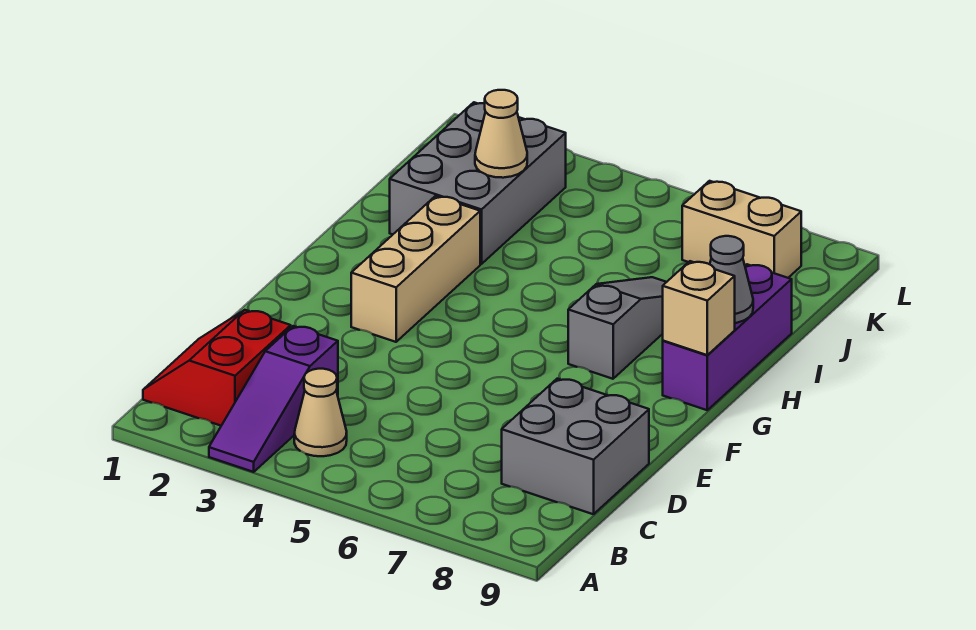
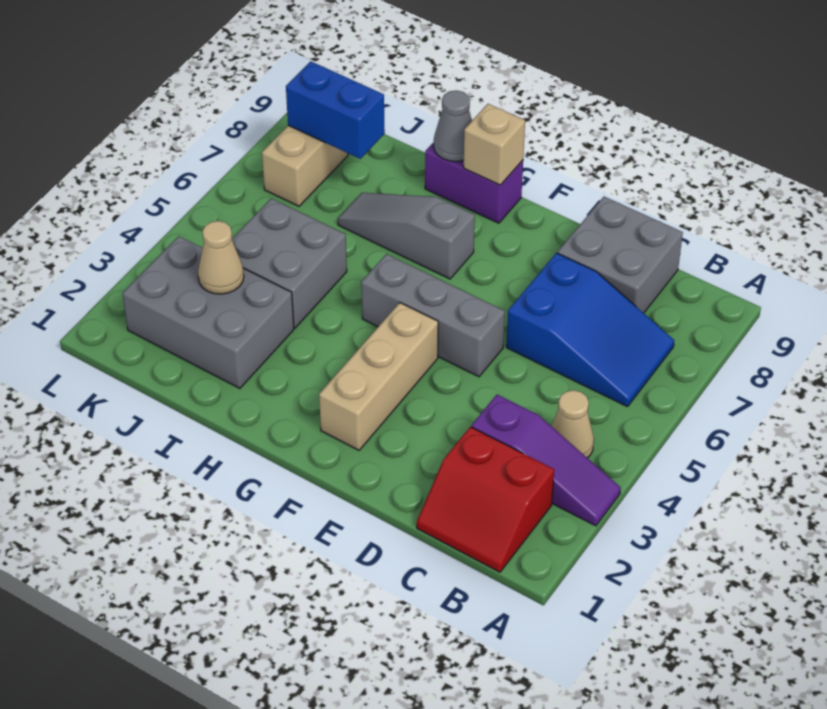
none -> blue 2x3 slope [506,253,674,407]
none -> grey 1x3 brick [361,254,505,377]
tan 1x3 brick [351,196,480,342] -> tan 1x3 brick turned to [319,303,438,450]
purple 1x3 brick [663,264,792,410] -> purple 1x2 brick [425,142,523,223]
none -> grey 2x2 brick [232,198,347,328]
none -> blue 1x2 brick [286,61,385,159]

